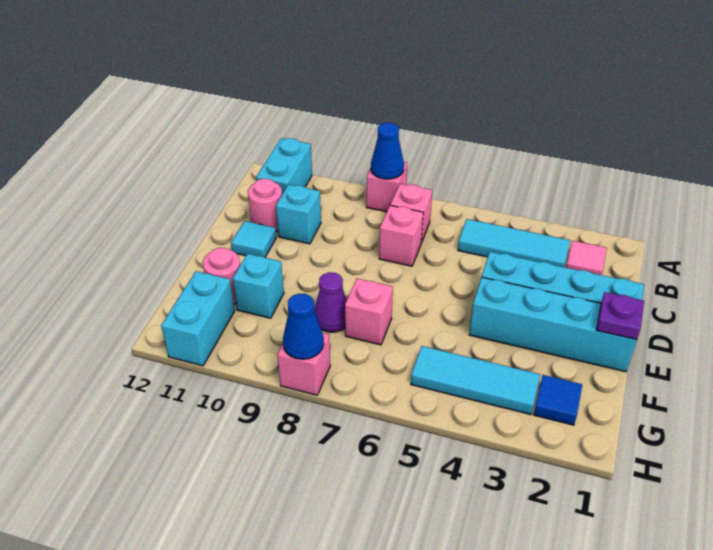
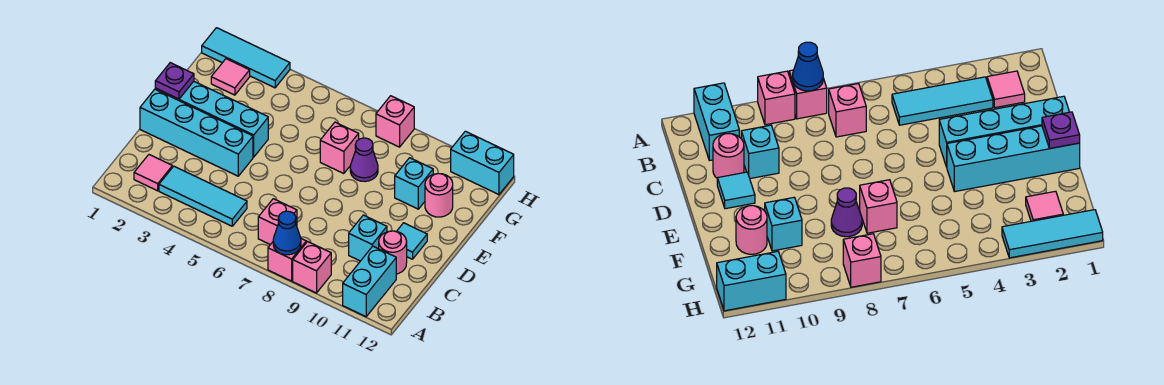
pink 1x1 brick [379,205,423,266] -> pink 1x1 brick moved to [293,242,331,293]
blue 1x1 tile [534,375,582,425] -> pink 1x1 tile [211,59,250,95]
cyan 1x3 tile [411,346,540,414] -> cyan 1x3 tile moved to [202,28,290,88]
cyan 1x2 brick [161,271,235,366] -> cyan 1x2 brick turned to [451,131,514,195]
blue 1x1 cone [283,294,324,359] -> none

